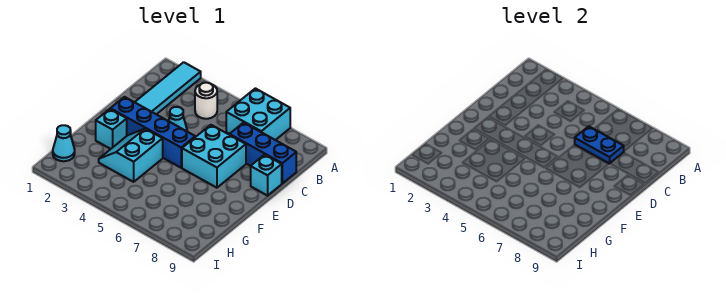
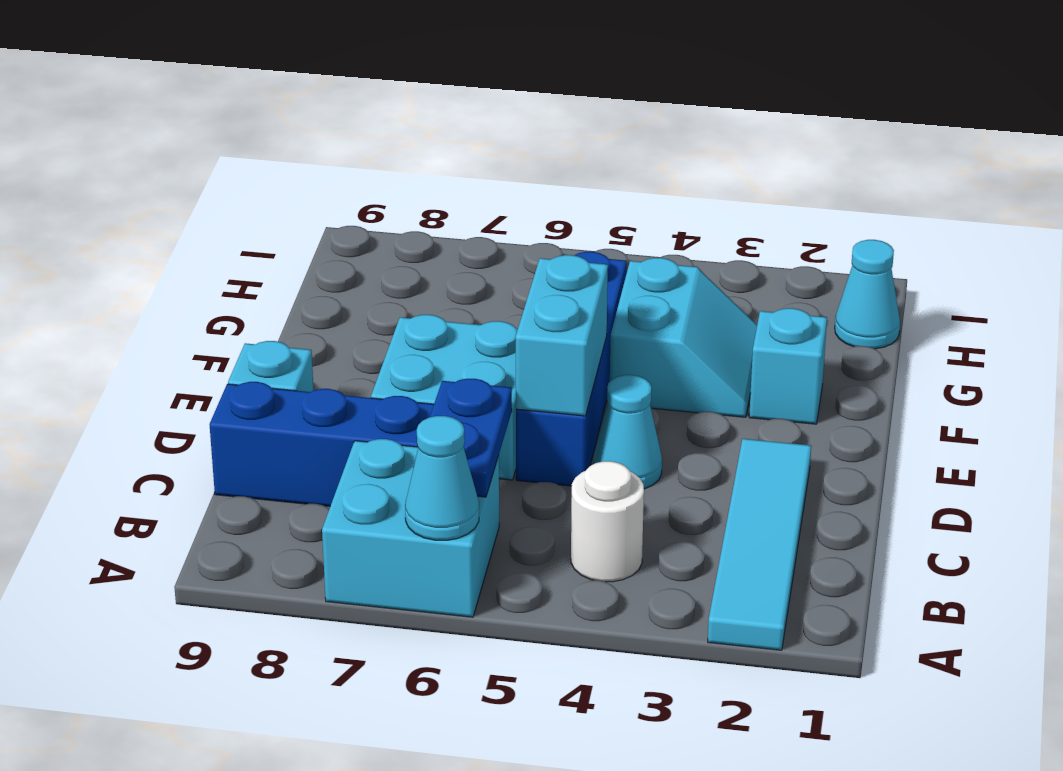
none -> cyan 1x1 cone [405,416,479,540]
blue 1x2 plate [575,126,624,164] -> blue 1x2 plate turned to [413,379,512,497]
none -> cyan 1x2 brick [516,255,608,416]
blue 1x4 brick [110,97,195,168] -> blue 1x4 brick turned to [516,252,627,486]

